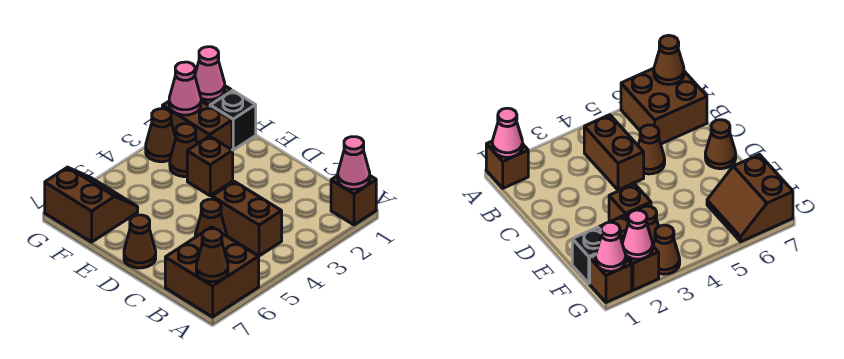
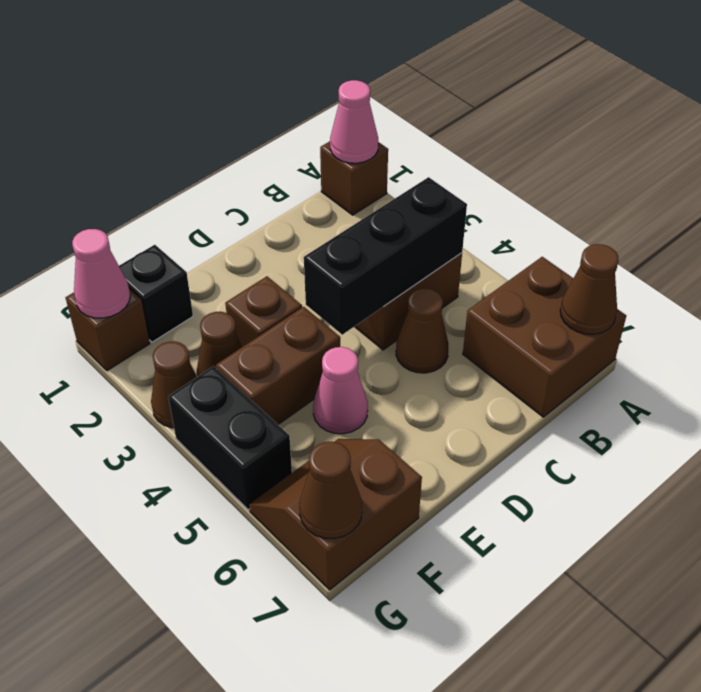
none -> black 1x3 brick [304,177,467,335]
brown 1x1 cone [124,215,156,268] -> brown 1x1 cone moved to [299,442,362,539]
brown 1x2 brick [162,101,232,150] -> brown 1x2 brick moved to [216,307,340,424]
pink 1x1 cone [169,62,201,115] -> pink 1x1 cone moved to [313,347,368,434]
none -> black 1x2 brick [168,366,292,510]

